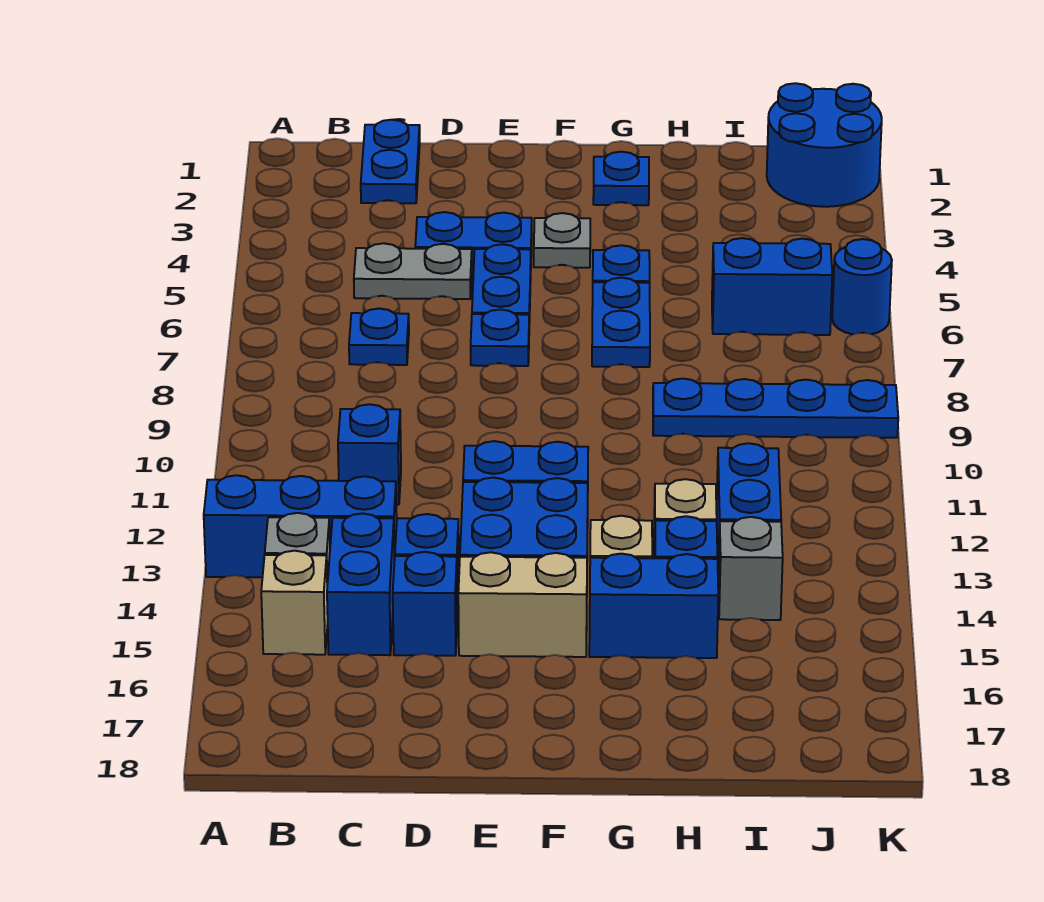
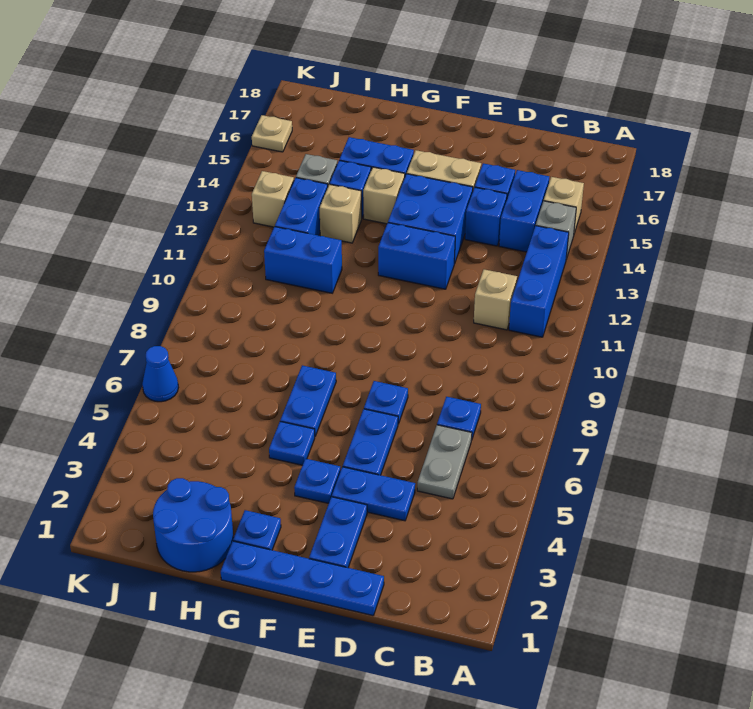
blue 1x3 brick [204,475,397,577] -> blue 1x3 brick turned to [509,226,569,337]
blue 1x2 plate [361,120,420,203] -> blue 1x2 plate moved to [309,497,367,568]
grey 1x2 plate [354,243,472,299] -> grey 1x2 plate turned to [417,425,472,499]
blue 1x1 brick [338,404,401,505] -> tan 1x1 brick [474,269,517,330]
grey 1x1 plate [534,213,590,268] -> blue 1x1 plate [294,459,341,503]
blue 1x4 plate [653,379,898,438] -> blue 1x4 plate moved to [221,541,384,616]
blue 1x2 brick [712,238,832,335] -> blue 1x2 brick moved to [264,227,342,293]
blue 2x2 round brick [767,83,882,207] -> blue 2x2 round brick moved to [153,478,234,572]
none -> tan 1x1 brick [252,171,294,227]
blue 1x1 round brick [832,239,892,334] -> blue 1x1 cone [142,346,178,402]
none -> tan 1x1 plate [252,115,292,152]

